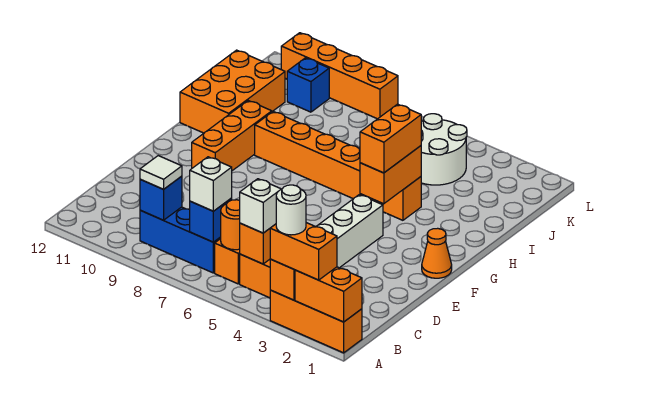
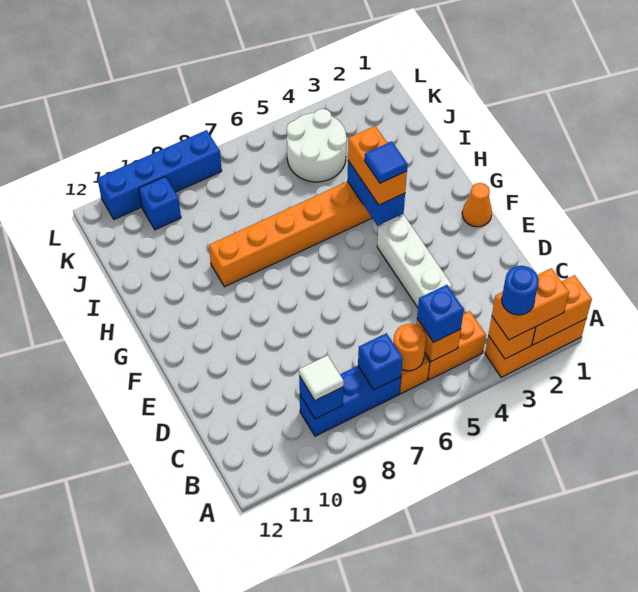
white 1x1 round brick [276,185,306,235] -> blue 1x1 round brick [502,266,539,315]
white 1x1 brick [240,179,281,233] -> blue 1x1 brick [417,285,464,342]
white 1x1 brick [190,157,232,211] -> none
orange 1x3 brick [192,101,272,171] -> none
orange 1x2 brick [360,146,421,204] -> blue 1x2 brick [347,161,405,226]
none -> blue 1x1 tile [365,141,407,183]
orange 2x3 brick [180,50,285,133] -> none
orange 1x4 brick [281,33,398,119] -> blue 1x4 brick [97,130,222,219]

